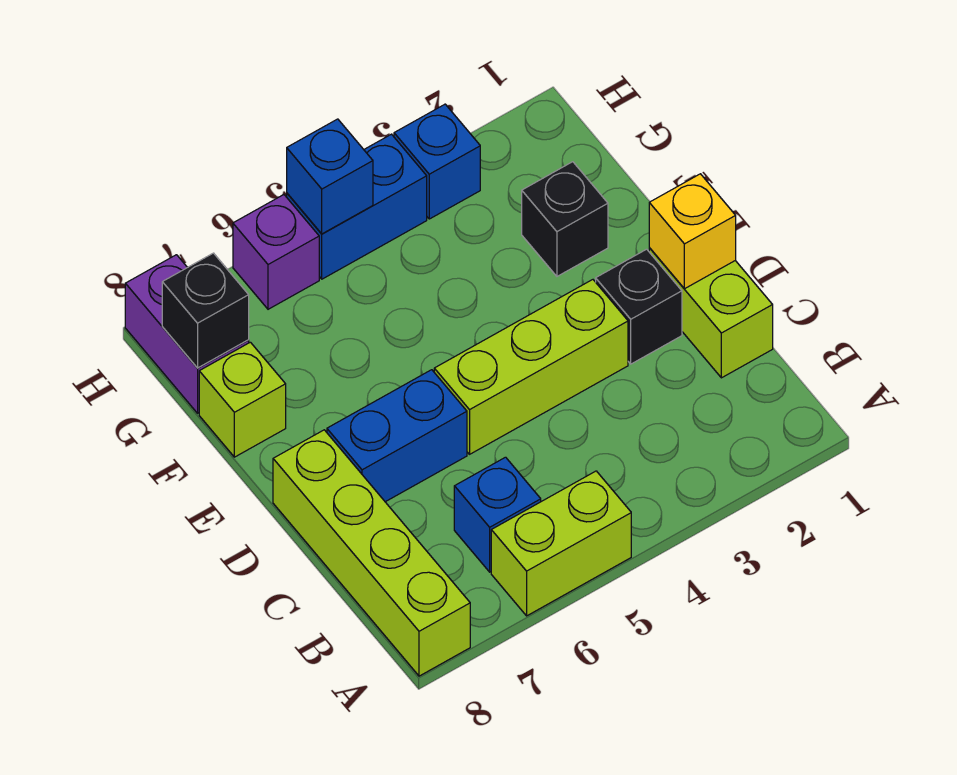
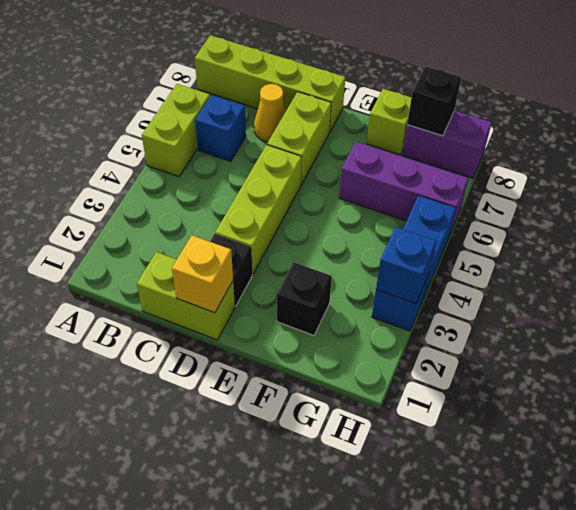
none -> yellow 1x1 cone [254,84,286,142]
blue 1x2 brick [327,370,467,502] -> lime 1x2 brick [267,92,331,185]
blue 1x1 brick [287,119,373,234] -> blue 1x1 brick moved to [376,227,436,304]
purple 1x1 brick [233,195,319,309] -> purple 1x3 brick [339,142,468,234]

